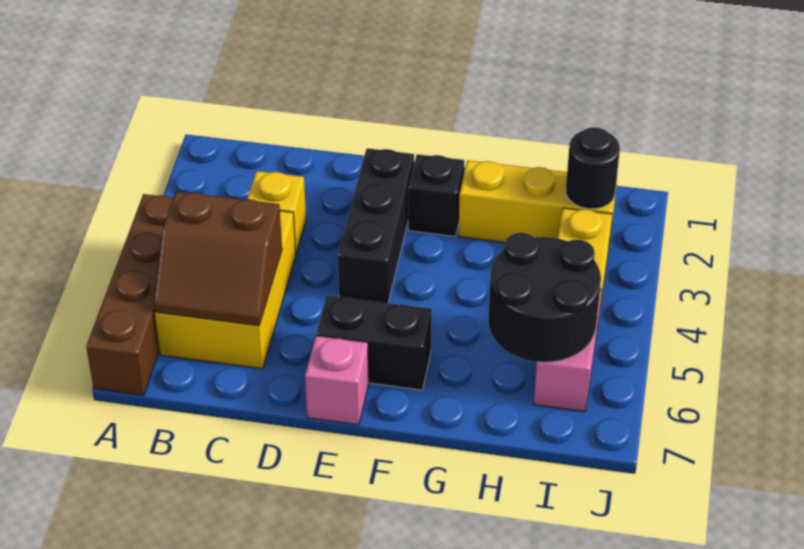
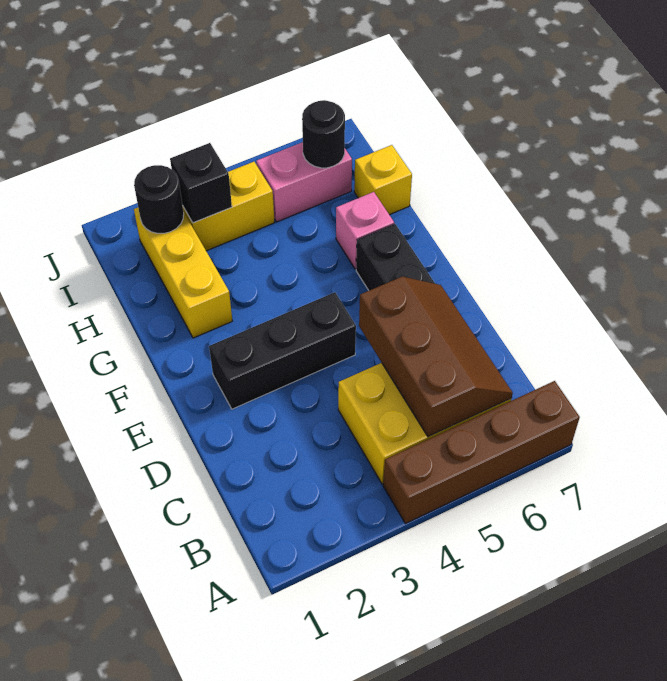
brown 2x2 slope [153,191,282,326] -> brown 2x3 slope [359,277,513,437]
yellow 1x1 brick [247,171,306,253] -> yellow 1x1 brick moved to [354,145,412,215]
pink 1x1 brick [305,336,369,425] -> pink 1x1 brick moved to [336,192,394,269]
black 1x1 brick [408,154,464,237] -> black 1x1 brick moved to [170,143,232,223]
black 2x2 round brick [488,233,601,362] -> black 1x1 round brick [302,100,345,168]

